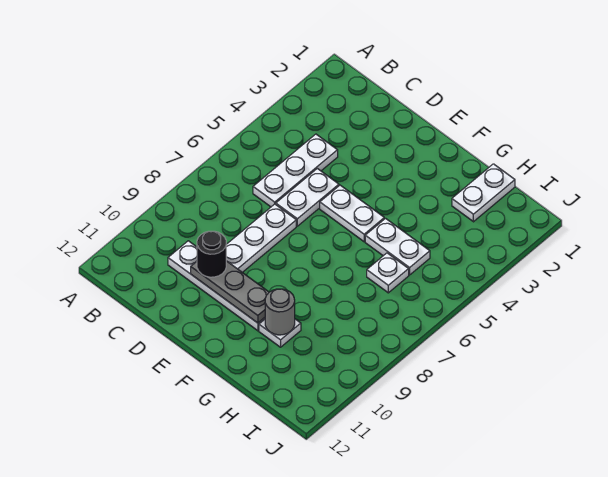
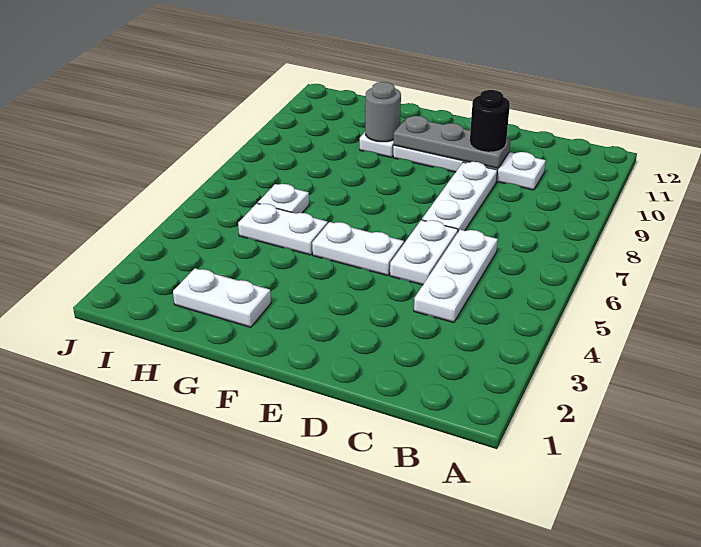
white 1x2 plate [452,164,515,222] -> white 1x2 plate turned to [173,268,271,327]

